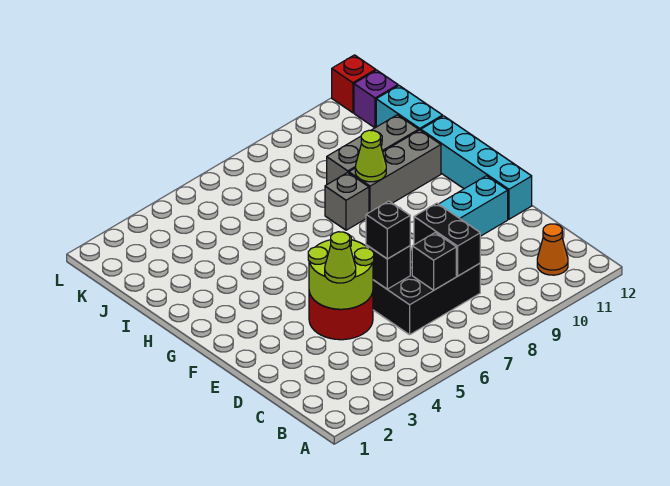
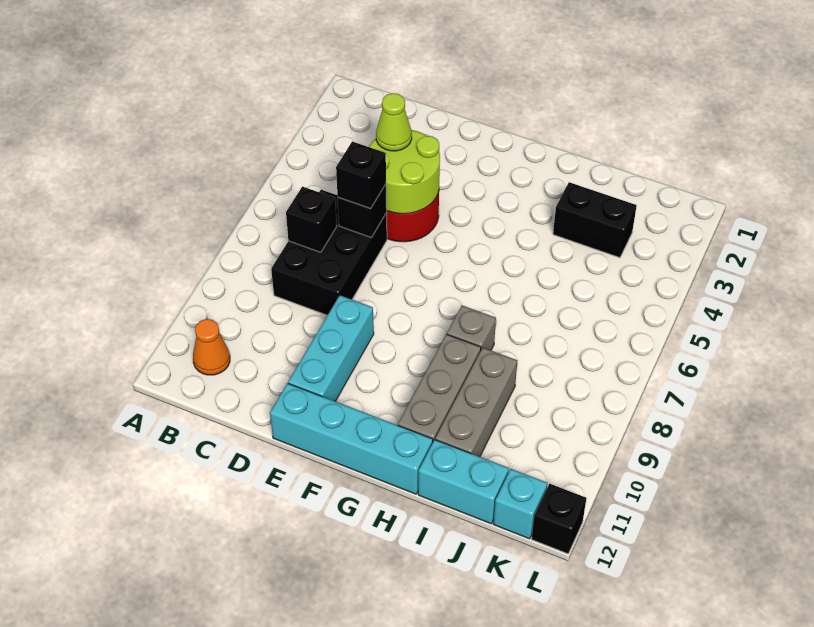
black 1x2 brick [414,203,480,276] -> black 1x2 brick moved to [553,182,637,258]
lime 1x1 cone [355,130,386,182] -> none
purple 1x1 brick [354,70,398,128] -> cyan 1x1 brick [493,469,547,539]
red 1x1 brick [332,55,376,113] -> black 1x1 brick [532,484,586,554]

